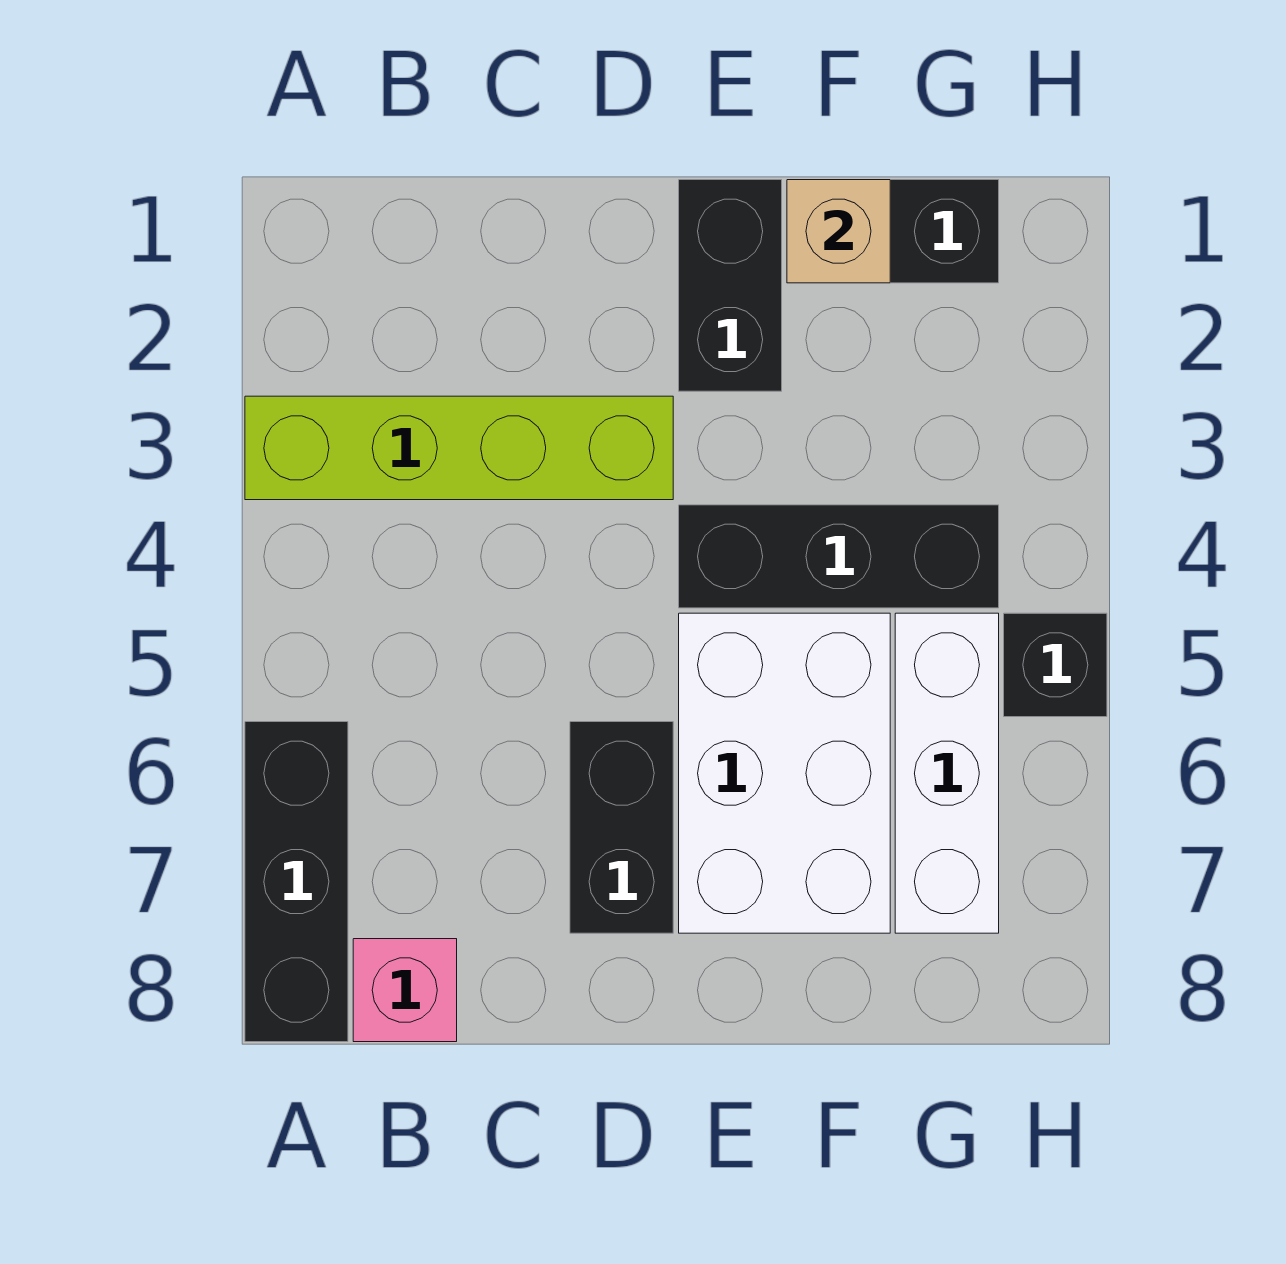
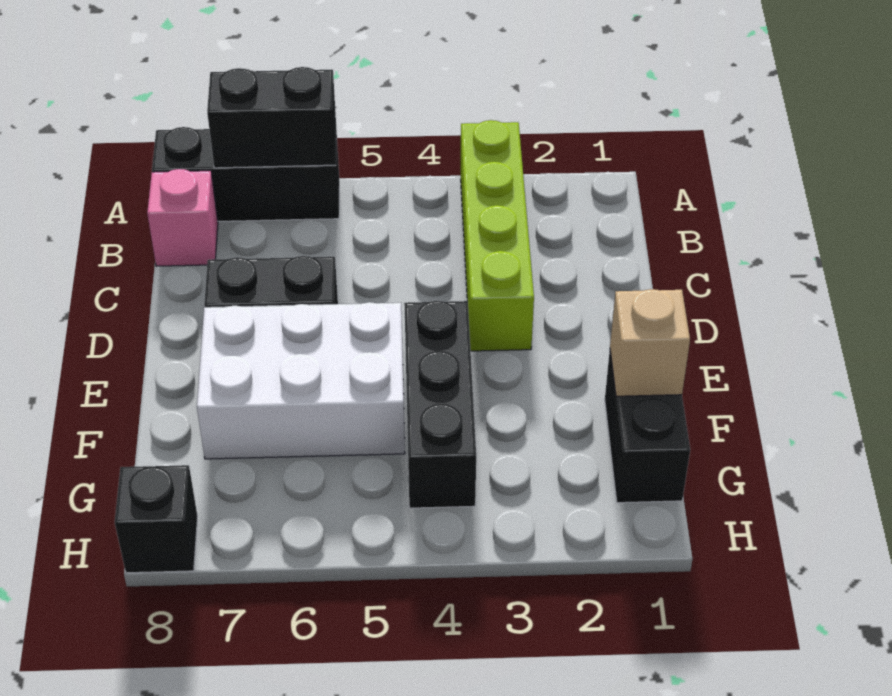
black 1x2 brick [679,180,782,391] -> black 1x2 brick moved to [207,67,336,168]
white 1x3 brick [895,613,999,933] -> none
black 1x1 brick [1004,613,1107,717] -> black 1x1 brick moved to [115,465,198,573]

